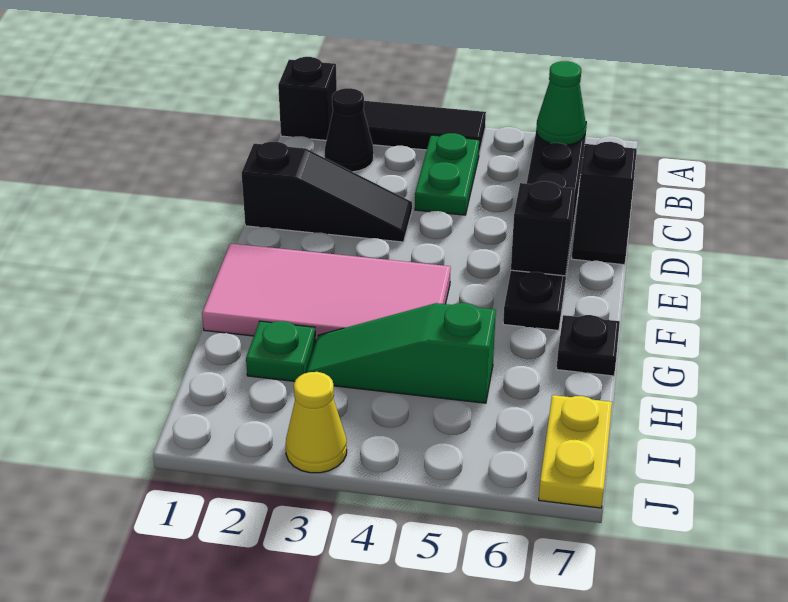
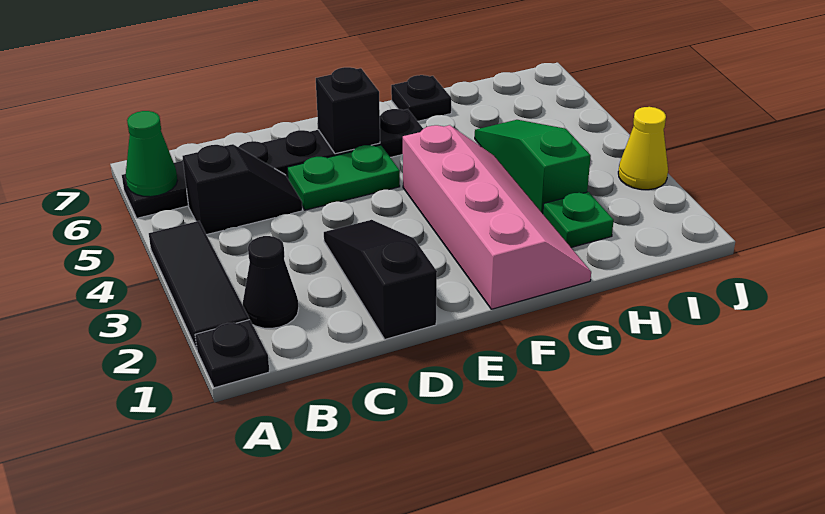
black 1x1 brick [278,57,337,140] -> black 1x1 plate [195,320,269,388]
green 1x2 plate [415,133,479,215] -> green 1x2 plate moved to [287,145,400,210]
black 1x2 slope [572,142,637,265] -> black 1x2 slope moved to [183,144,302,235]
pink 2x4 tile [202,243,451,340] -> pink 2x4 slope [403,125,591,309]
green 1x3 slope [307,303,496,403] -> green 1x3 slope turned to [475,120,591,213]
yellow 1x2 plate [539,395,612,508] -> none

